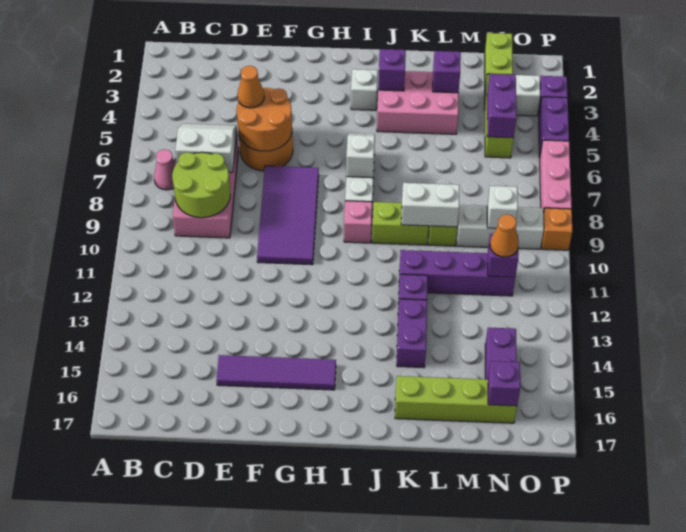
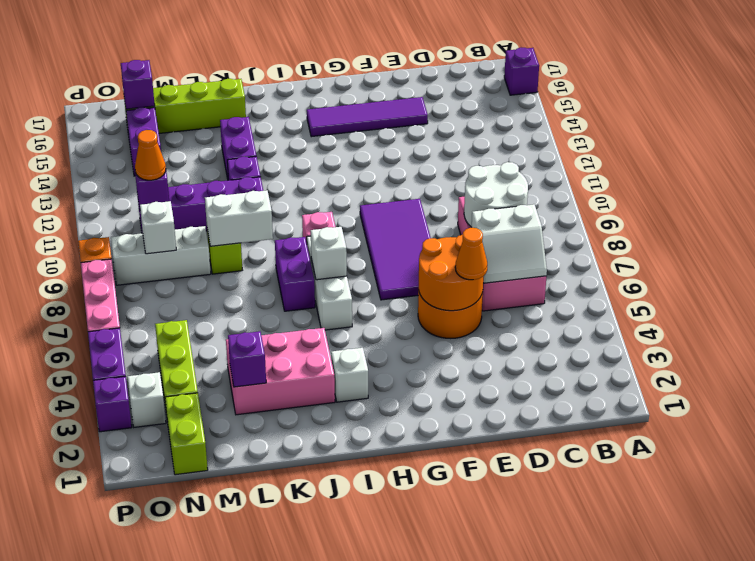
pink 1x1 cone [154,149,176,190] -> none
lime 2x2 round brick [172,152,230,218] -> white 2x2 round brick [464,162,528,227]
purple 1x1 brick [378,49,406,91] -> purple 1x1 brick moved to [504,48,539,95]
lime 1x2 brick [372,202,429,245] -> none
purple 1x2 brick [487,74,516,138] -> purple 1x2 brick moved to [275,237,315,311]

